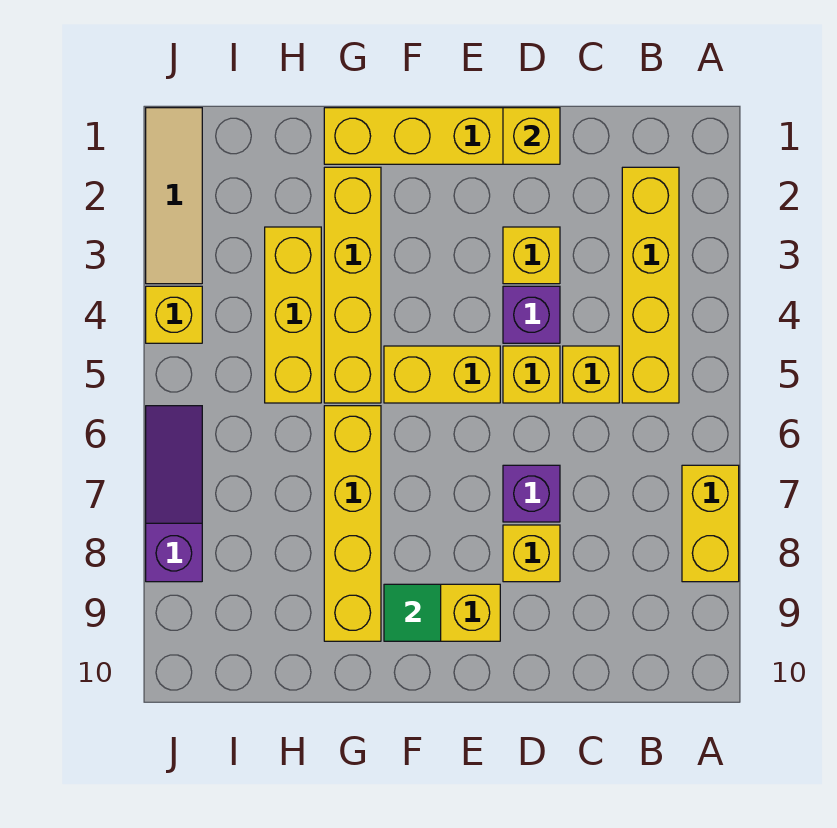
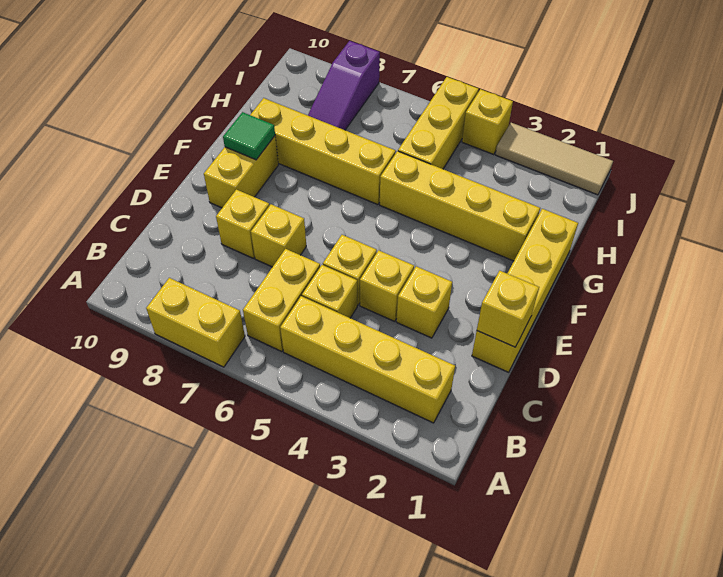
purple 1x1 brick [503,286,560,343] -> yellow 1x1 brick [360,250,414,321]
purple 1x1 brick [503,465,560,522] -> yellow 1x1 brick [251,204,306,267]
yellow 1x2 brick [384,346,500,403] -> yellow 1x2 brick moved to [243,249,320,352]
yellow 1x3 brick [265,227,321,403] -> yellow 1x3 brick turned to [398,77,479,169]
purple 1x3 slope [146,406,202,582] -> purple 1x3 slope turned to [308,41,380,130]

